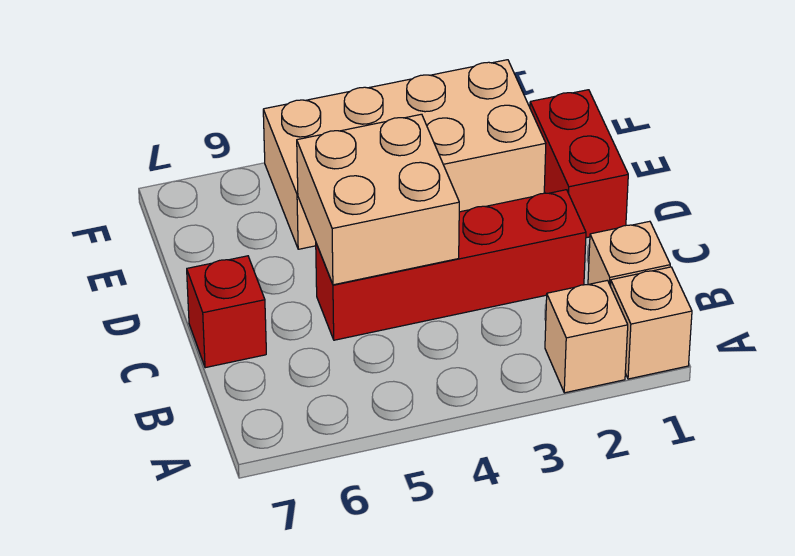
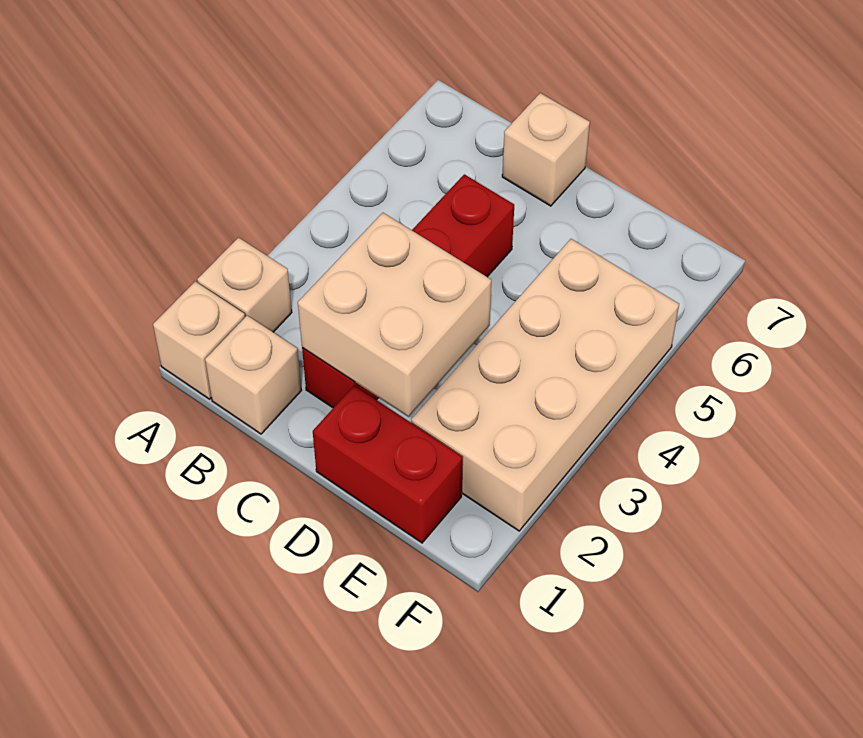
tan 2x2 brick [297,114,459,285] -> tan 2x2 brick moved to [298,213,491,417]
red 1x1 brick [187,256,266,368] -> tan 1x1 brick [502,93,590,206]

